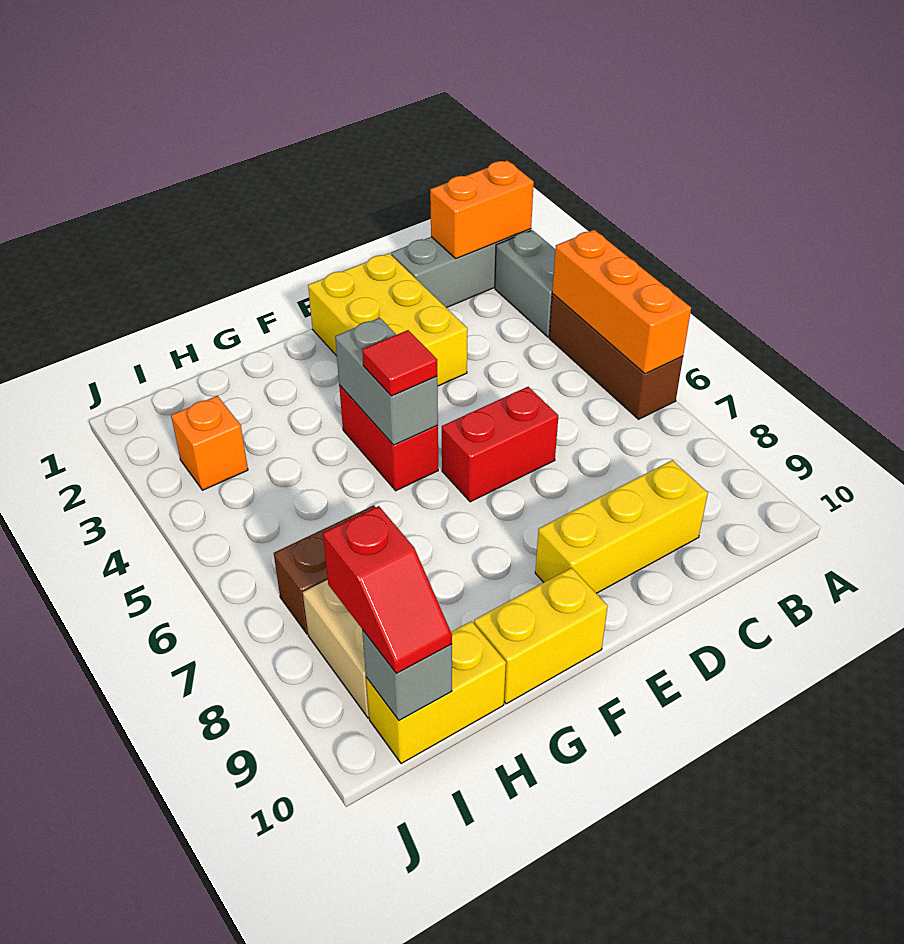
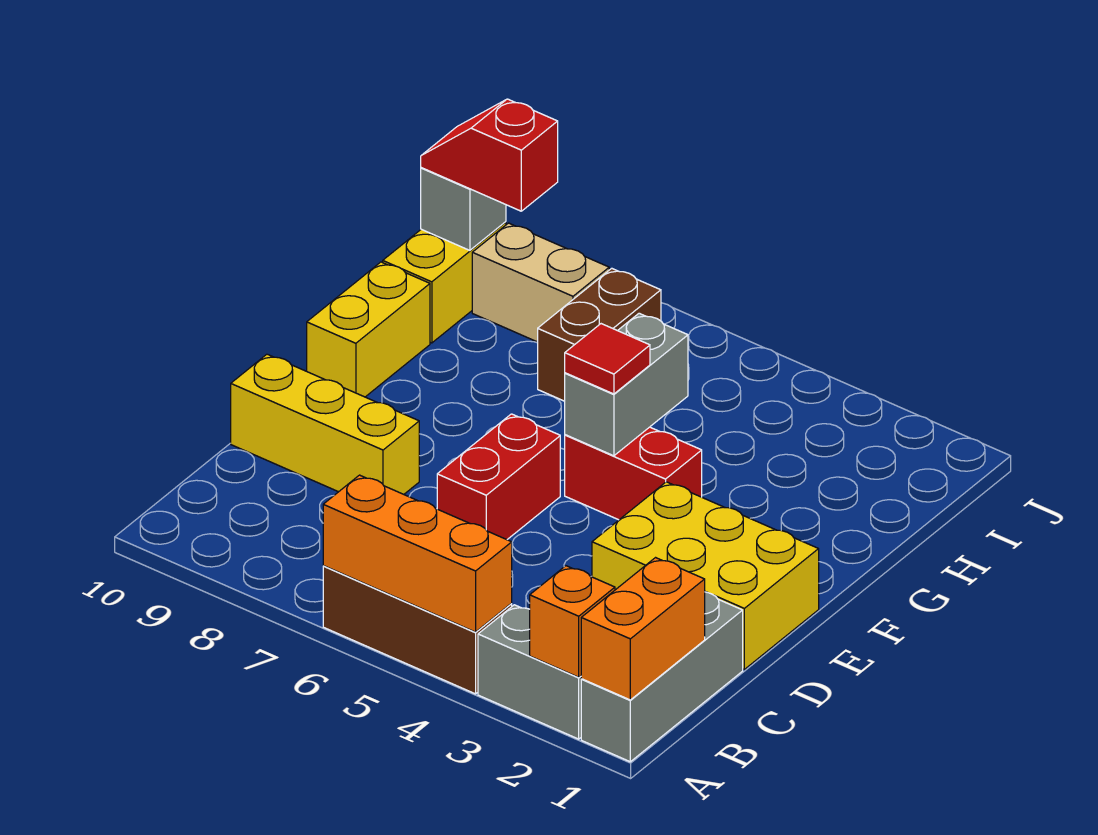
yellow 1x3 brick [535,460,708,593] -> yellow 1x3 brick turned to [231,354,419,494]
grey 1x2 brick [335,318,438,445] -> grey 1x2 brick turned to [565,313,688,456]
orange 1x1 brick [171,396,248,490] -> orange 1x1 brick moved to [530,566,615,677]

